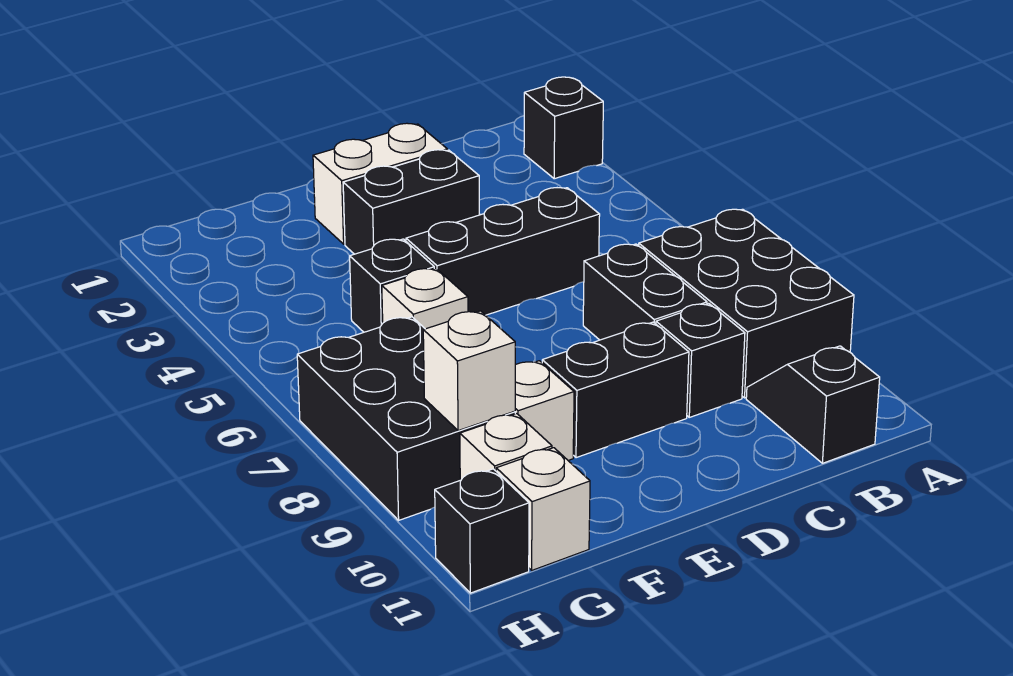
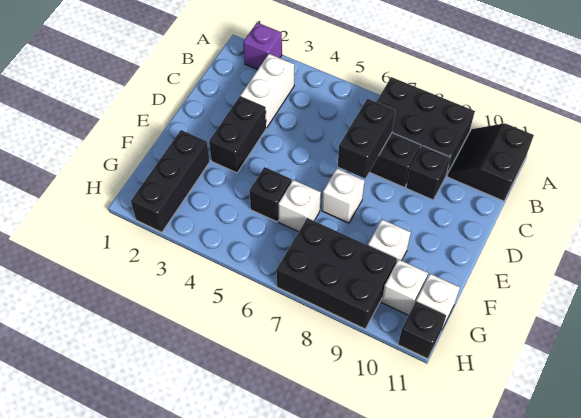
black 1x1 brick [524,77,603,179] -> purple 1x1 brick [243,23,282,70]
black 1x2 slope [746,346,880,463] -> black 2x2 slope [448,123,534,201]
black 1x3 brick [406,188,600,315] -> black 1x3 brick moved to [131,130,210,232]
white 1x2 brick [313,123,447,244] -> white 1x2 brick moved to [240,54,294,128]
black 1x2 brick [542,322,689,458] -> black 1x2 brick moved to [338,99,395,178]
white 1x1 brick [423,311,515,431] -> white 1x1 brick moved to [322,168,365,223]

